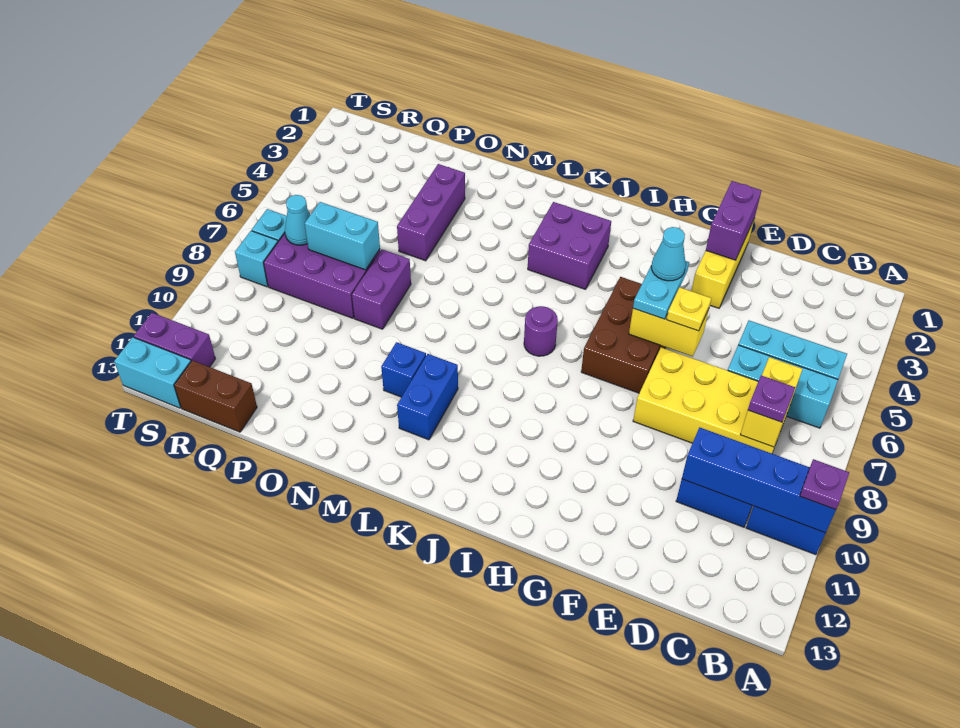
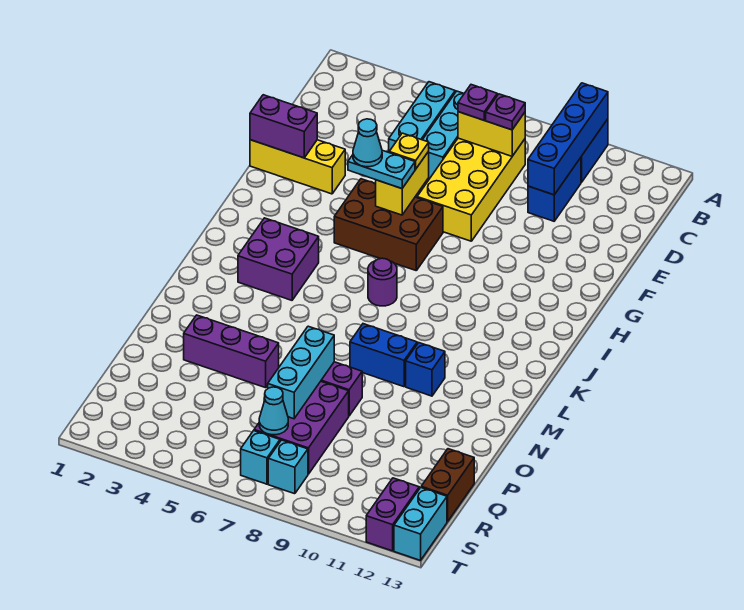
purple 1x1 plate [800,459,849,510] -> purple 1x1 plate moved to [458,85,497,120]
blue 1x2 brick [397,354,458,440] -> blue 1x2 brick moved to [350,324,417,387]
cyan 1x2 brick [305,202,380,270] -> cyan 1x3 brick [268,326,334,419]

